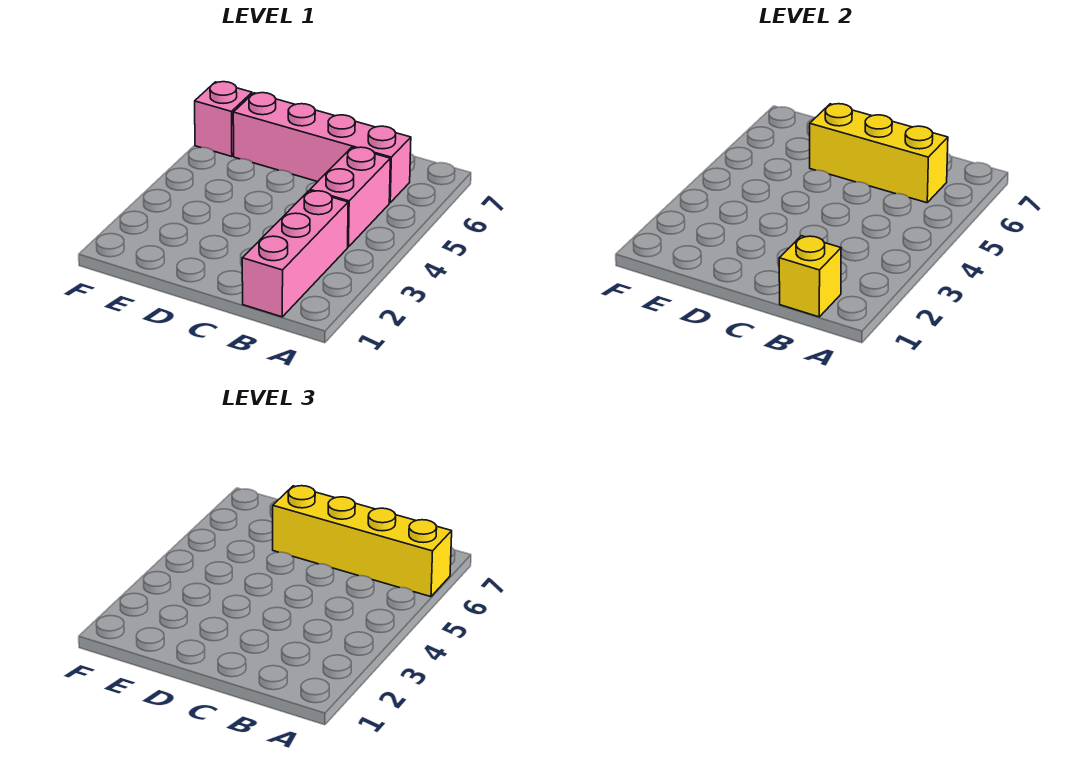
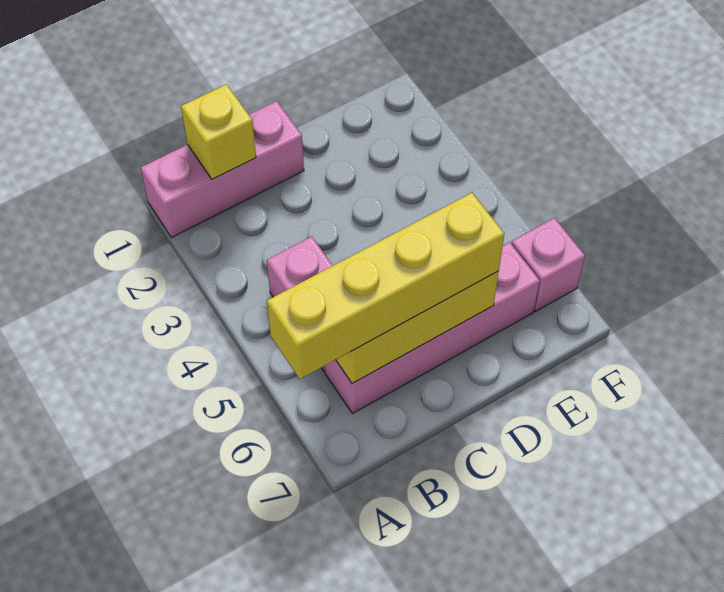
pink 1x3 brick [242,191,348,317] -> pink 1x3 brick turned to [141,101,304,238]

